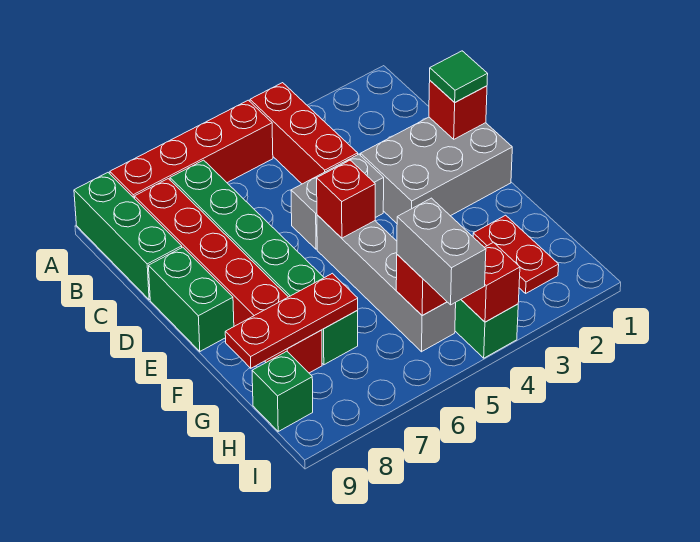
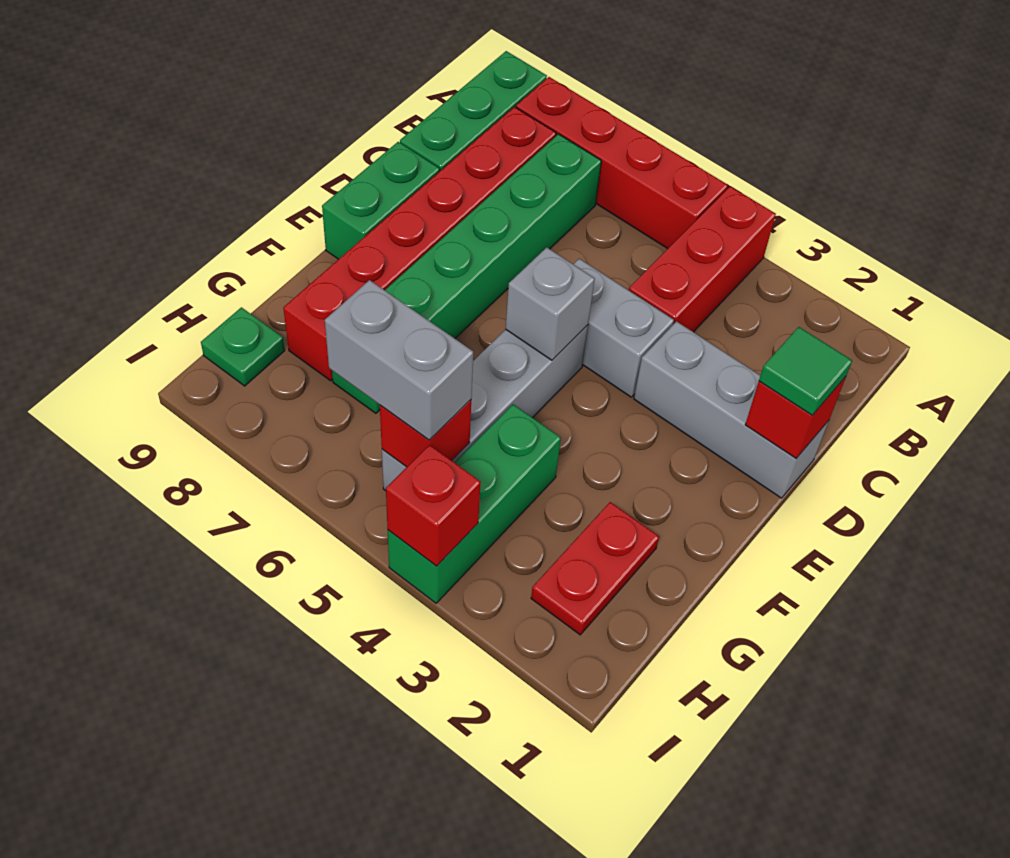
grey 2x3 brick [361,117,512,223] -> grey 1x3 brick [634,321,829,498]
red 1x1 brick [317,160,375,238] -> grey 1x1 brick [506,247,595,360]
red 1x3 plate [225,273,358,368] -> none
grey 1x2 brick [397,198,486,305] -> grey 1x2 brick turned to [325,280,473,440]
green 1x1 brick [252,351,313,431] -> green 1x1 plate [201,307,285,386]

